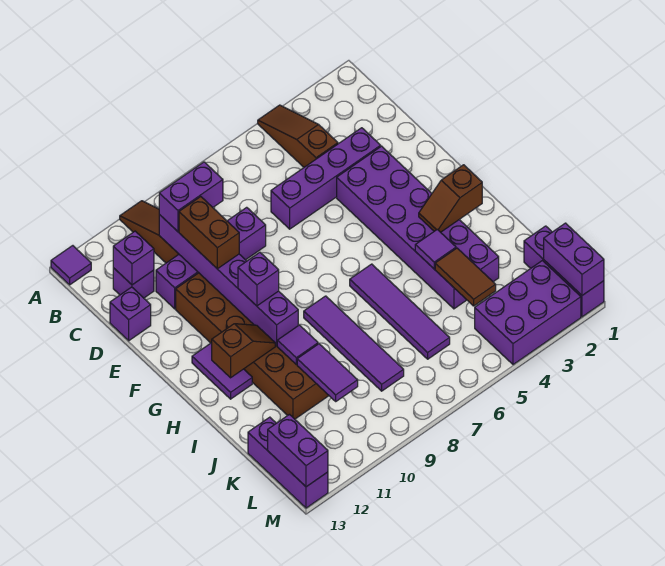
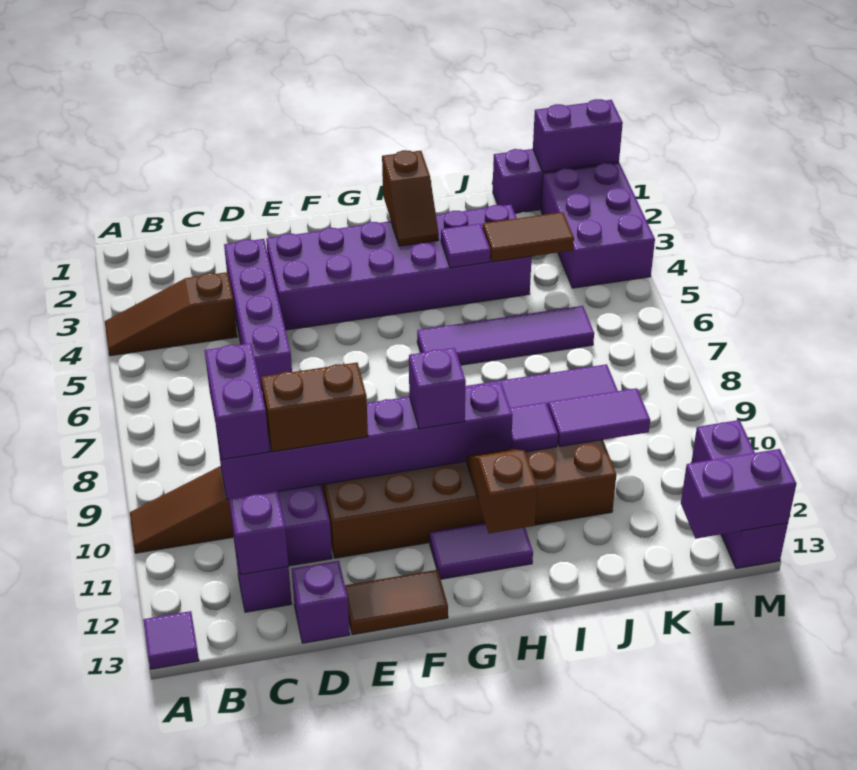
none -> brown 1x2 tile [345,570,448,635]
purple 1x3 brick [248,417,328,508] -> purple 1x3 brick turned to [691,420,788,569]

